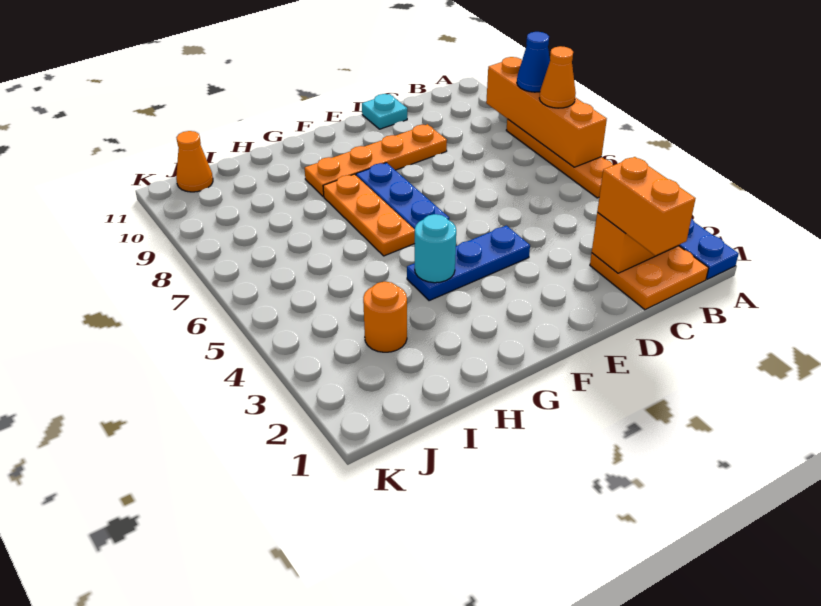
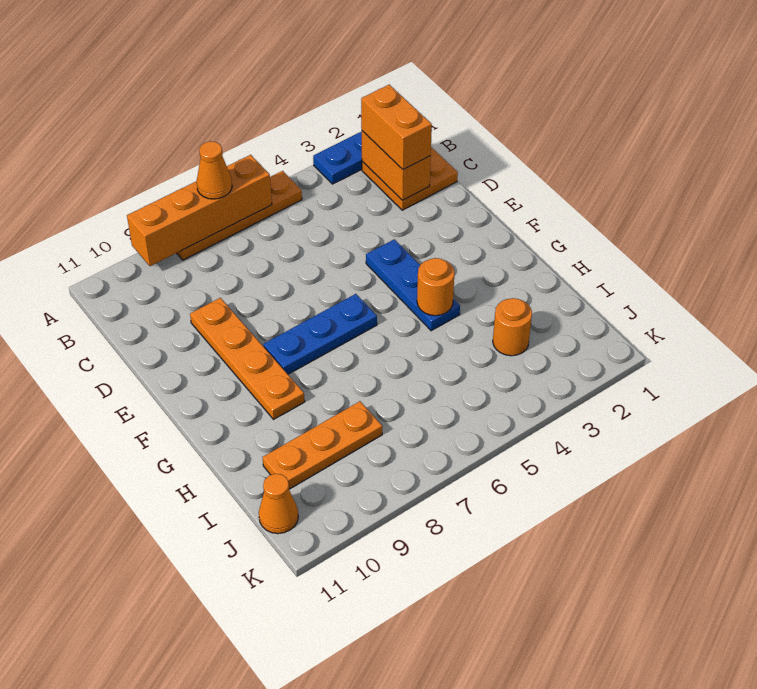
blue 1x1 cone [517,32,550,92] -> none
orange 1x2 brick [597,157,696,255] -> orange 1x2 brick turned to [361,85,432,170]
cyan 1x1 plate [362,94,407,129] -> none
cyan 1x1 round brick [415,214,456,283] -> orange 1x1 round brick [417,258,454,316]
orange 1x3 plate [323,174,415,256] -> orange 1x3 plate moved to [262,401,382,489]

